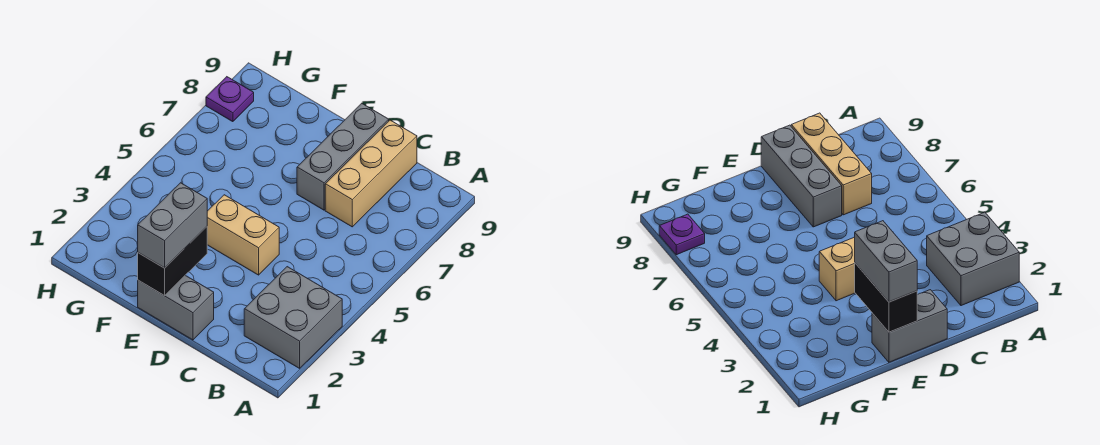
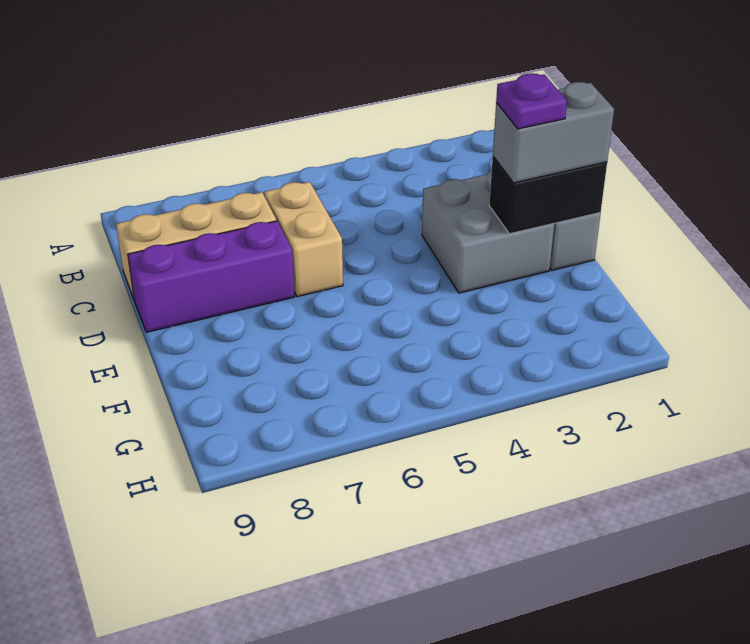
grey 2x2 brick [244,267,342,368] -> grey 2x2 brick moved to [422,171,554,293]
tan 1x2 brick [207,195,279,275] -> tan 1x2 brick moved to [264,182,343,297]
grey 1x3 brick [297,103,389,210] -> purple 1x3 brick [128,221,295,332]
purple 1x1 plate [206,77,254,122] -> purple 1x1 plate moved to [496,73,567,129]

